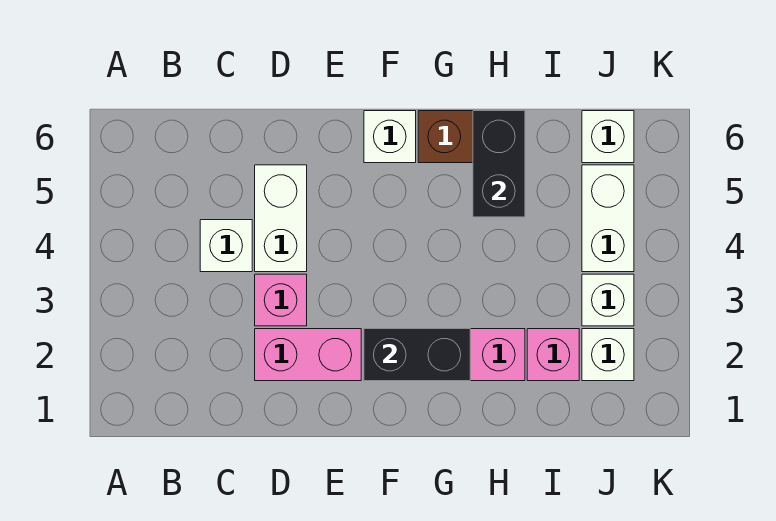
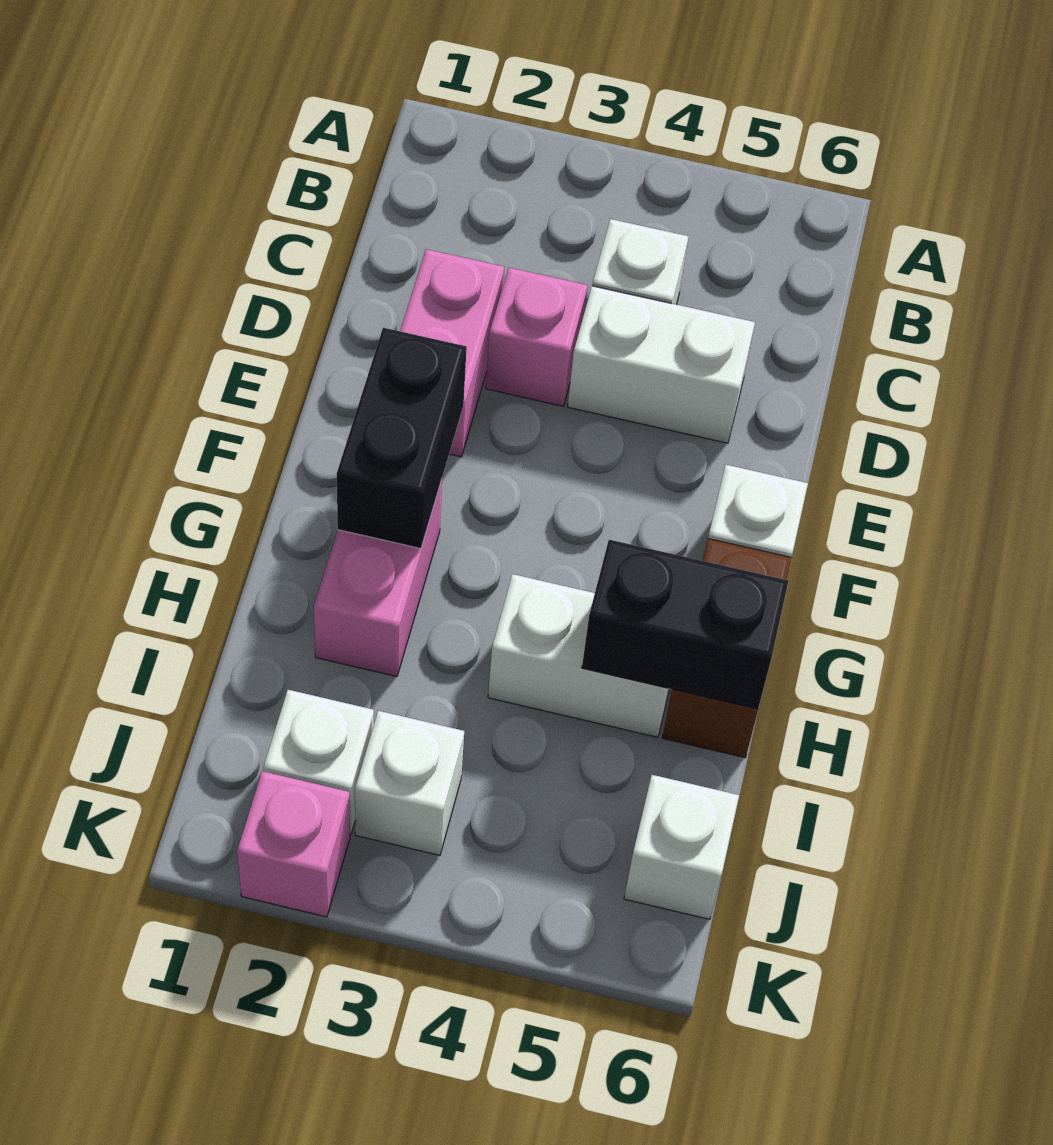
pink 1x1 brick [527,329,579,381] -> pink 1x1 brick moved to [237,771,350,917]
white 1x2 brick [582,165,634,272] -> white 1x2 brick moved to [488,574,669,737]

